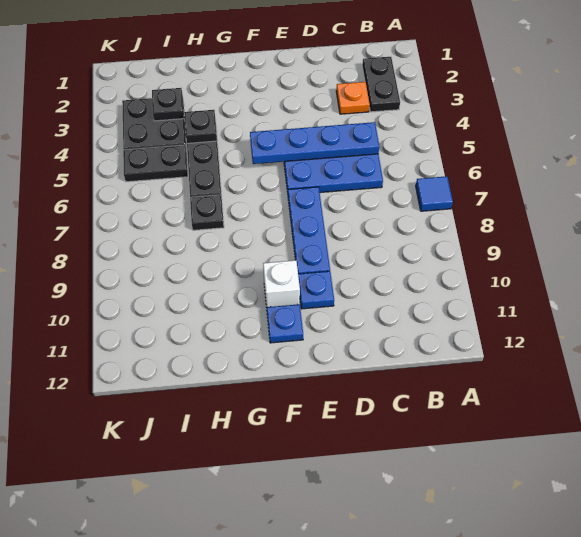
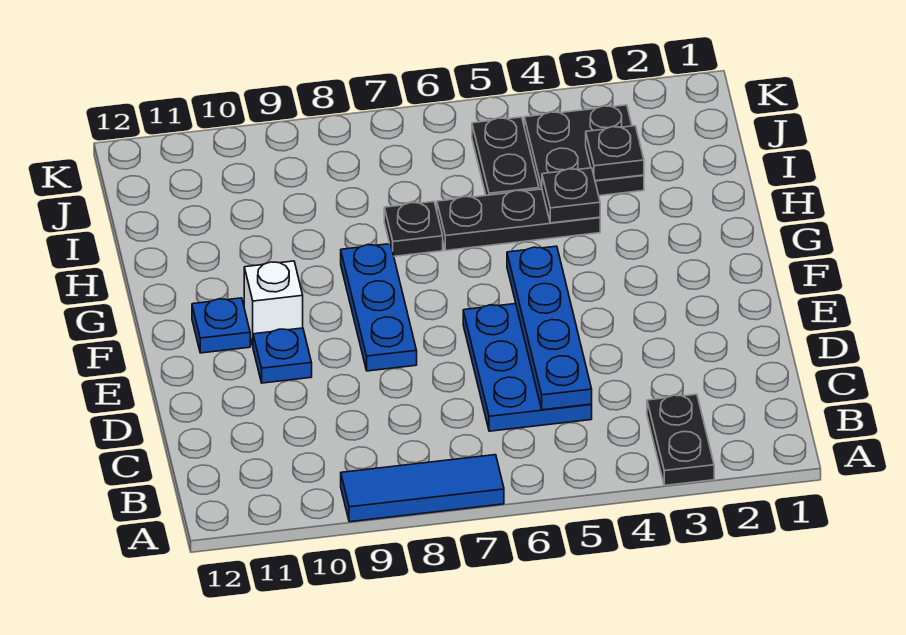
blue 1x1 tile [416,176,453,211] -> blue 1x3 tile [341,455,504,522]
black 1x2 plate [362,57,400,112] -> black 1x2 plate turned to [647,394,714,486]
orange 1x1 plate [336,82,370,114] -> none
blue 1x3 plate [288,187,330,274] -> blue 1x3 plate turned to [341,244,417,371]

